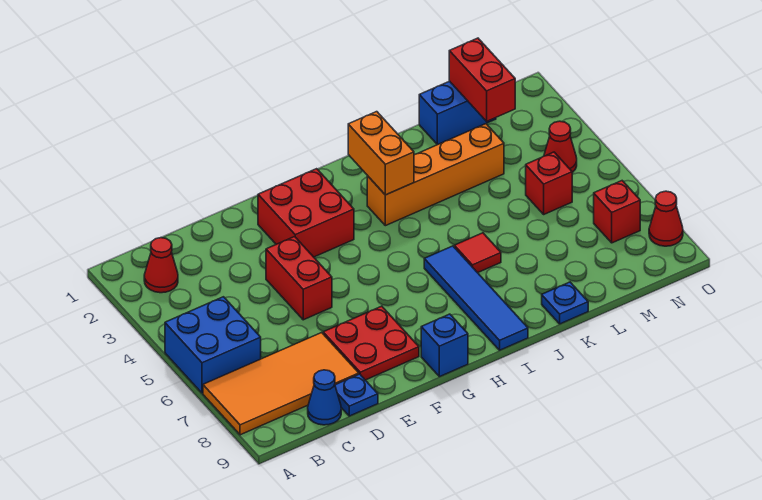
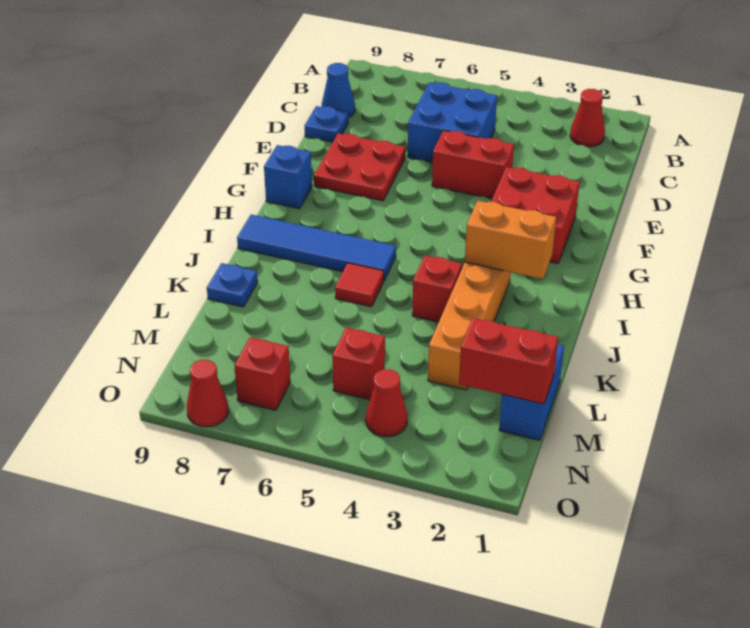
blue 2x2 brick [165,297,261,393] -> blue 2x2 brick moved to [408,82,497,162]
orange 2x4 tile [203,333,359,435] -> none
none -> red 1x1 brick [412,255,462,322]

